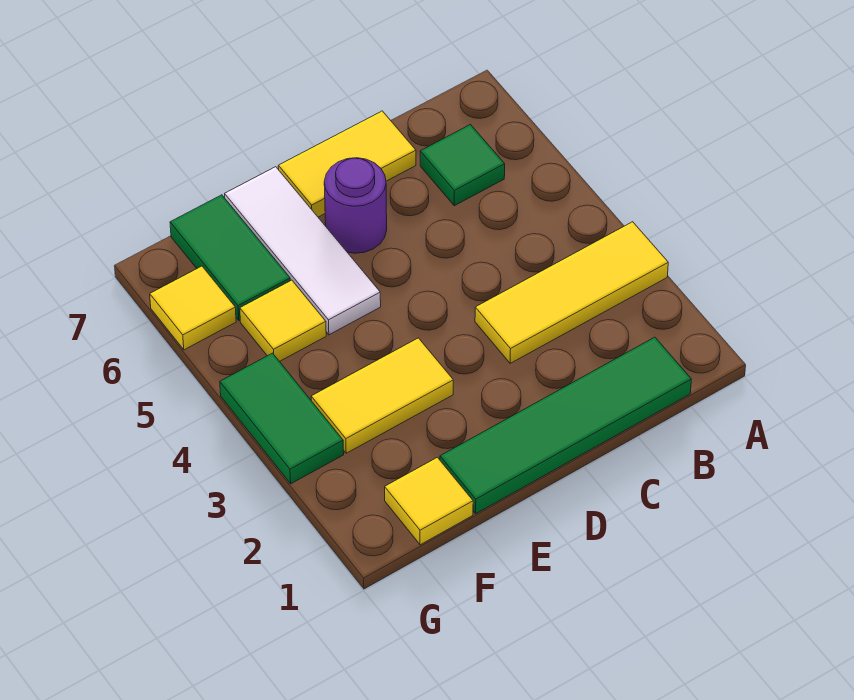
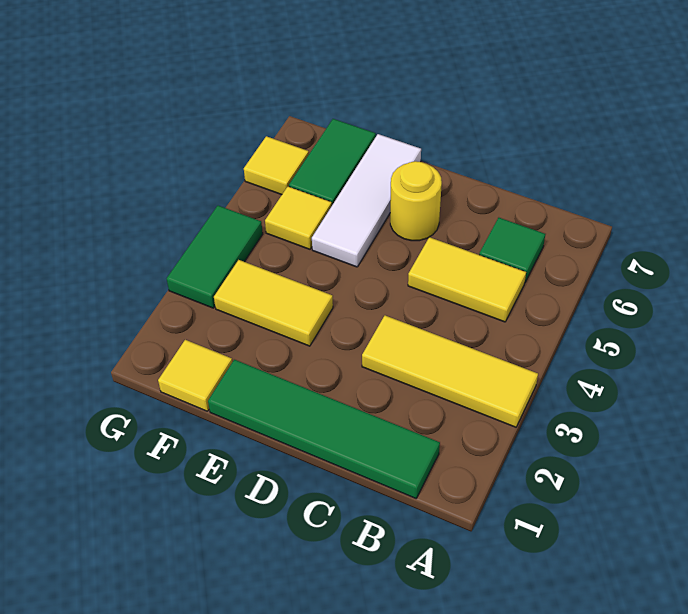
yellow 1x2 tile [278,111,416,217] -> yellow 1x2 tile moved to [408,237,526,322]
purple 1x1 round brick [324,158,387,253] -> yellow 1x1 round brick [390,161,442,241]

